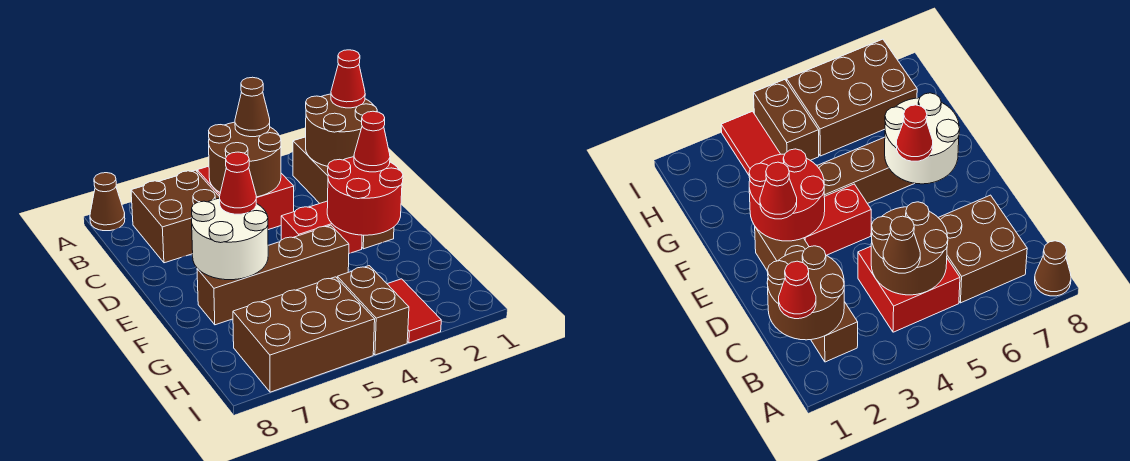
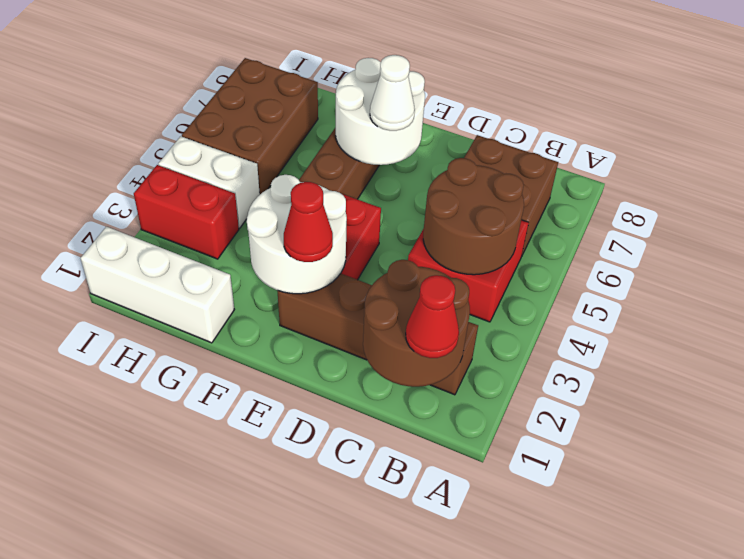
brown 1x1 cone [90,173,125,231] -> none
brown 1x1 cone [235,77,270,137] -> none
red 2x2 round brick [327,157,403,235] -> white 2x2 round brick [247,175,347,294]
red 1x1 cone [220,152,256,214] -> white 1x1 cone [370,55,415,131]
none -> white 1x3 brick [80,227,234,343]
red 1x2 tile [388,279,441,343] -> red 1x2 brick [134,165,239,259]
brown 1x2 brick [337,266,409,355] -> white 1x2 brick [158,136,260,228]

